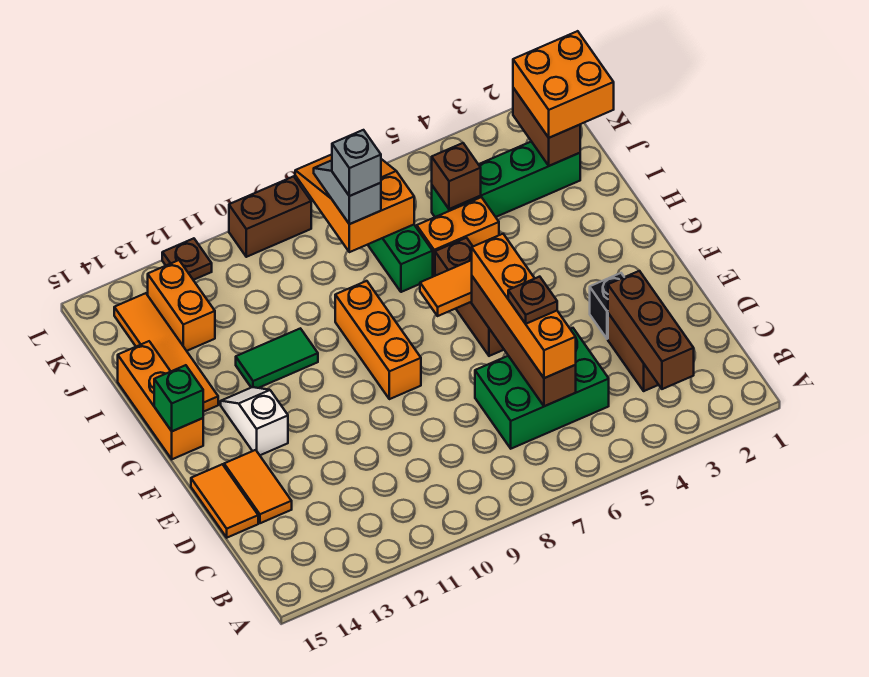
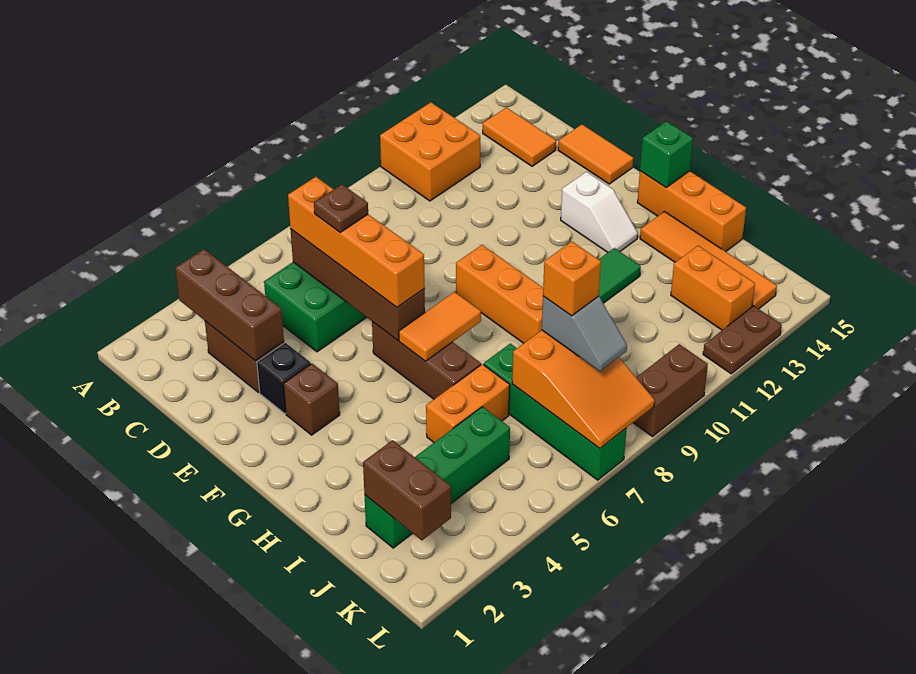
orange 1x2 tile [224,450,292,523] -> orange 1x2 tile moved to [483,107,556,166]
orange 2x2 brick [513,31,614,138] -> orange 2x2 brick moved to [380,102,480,201]
brown 1x1 brick [432,143,481,209] -> brown 1x1 brick moved to [284,364,340,435]
grey 1x1 brick [332,130,381,196] -> orange 1x1 brick [543,241,601,316]
brown 1x1 plate [162,238,212,280] -> brown 1x2 plate [703,306,782,374]

